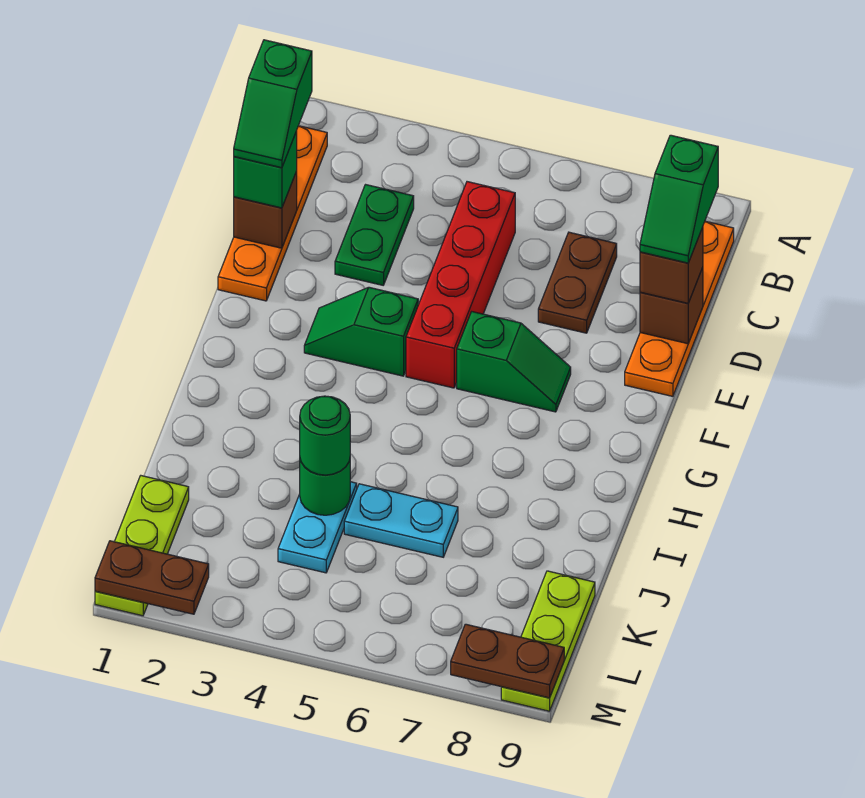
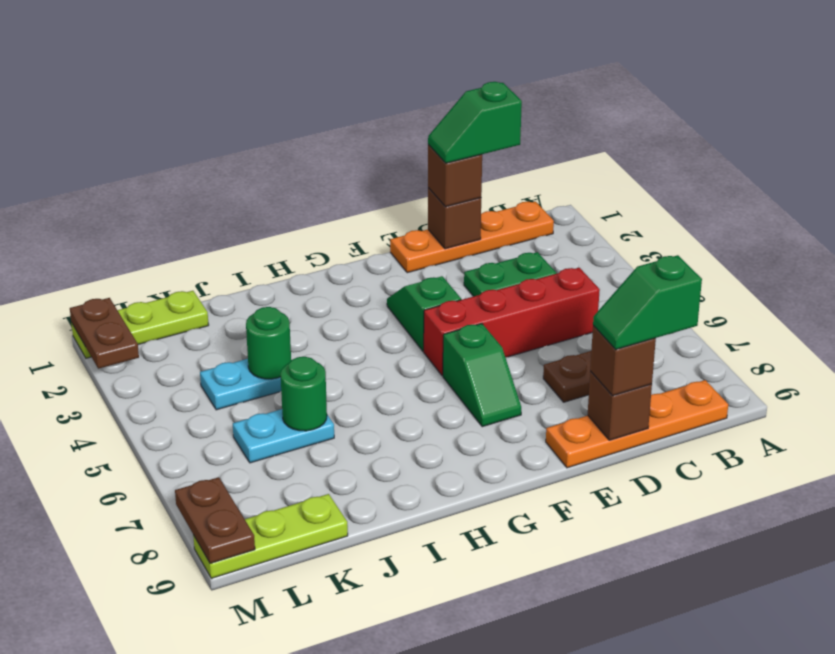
green 1x1 brick [234,131,297,208] -> brown 1x1 brick [428,145,482,207]
green 1x1 round brick [300,396,350,475] -> green 1x1 round brick moved to [281,357,327,431]
cyan 1x2 plate [344,484,458,557] -> cyan 1x2 plate turned to [233,409,334,463]

